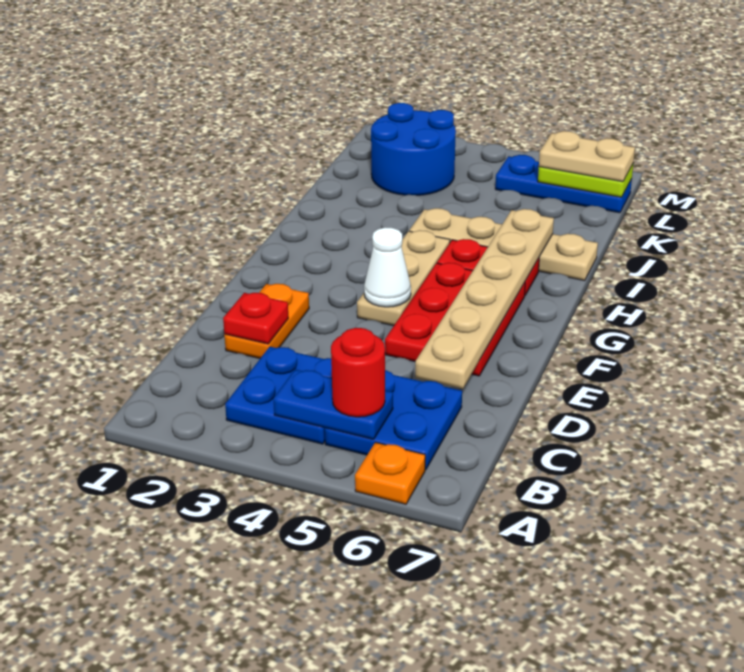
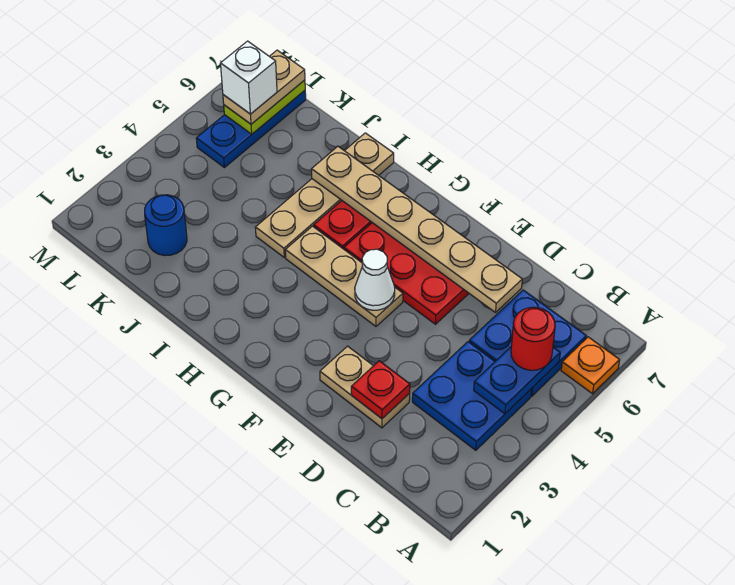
orange 1x2 plate [224,284,309,358] -> tan 1x2 plate [320,346,410,428]
blue 2x2 round brick [371,103,456,195] -> blue 1x1 round brick [145,195,187,256]
none -> white 1x1 brick [220,41,277,114]

